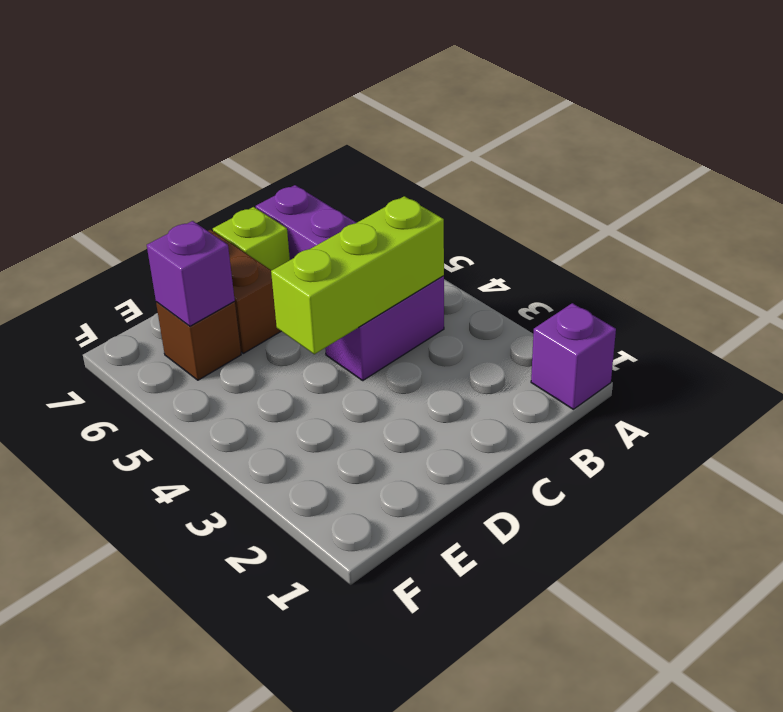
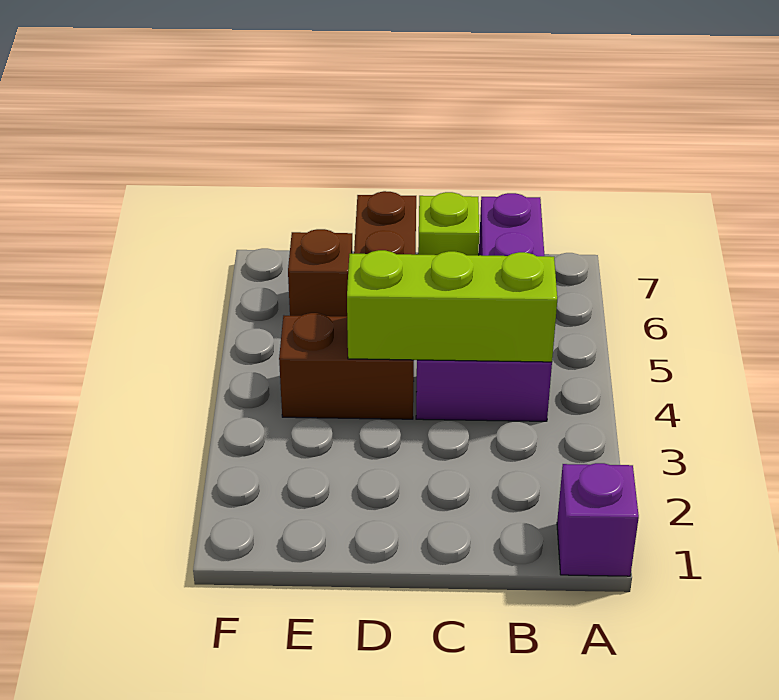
none -> brown 1x2 brick [279,313,414,419]
purple 1x1 brick [147,221,235,326] -> none

